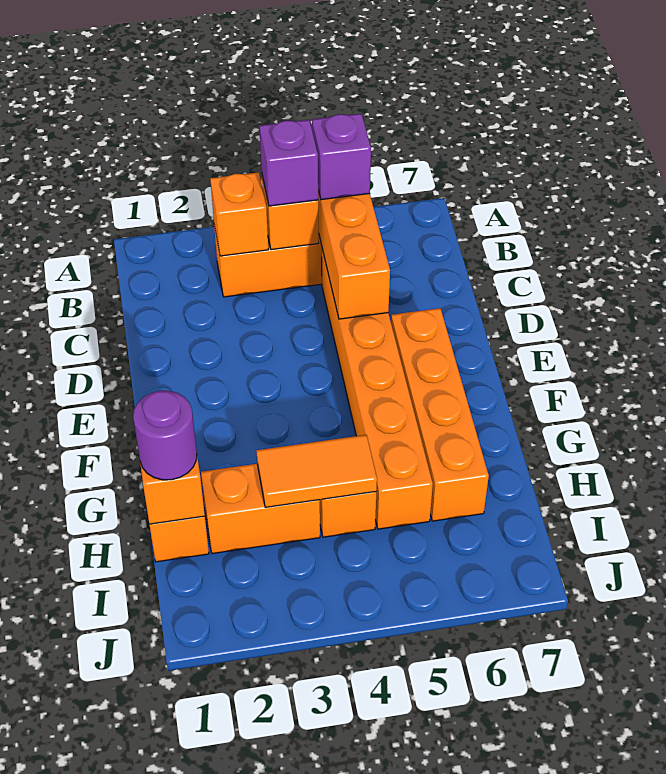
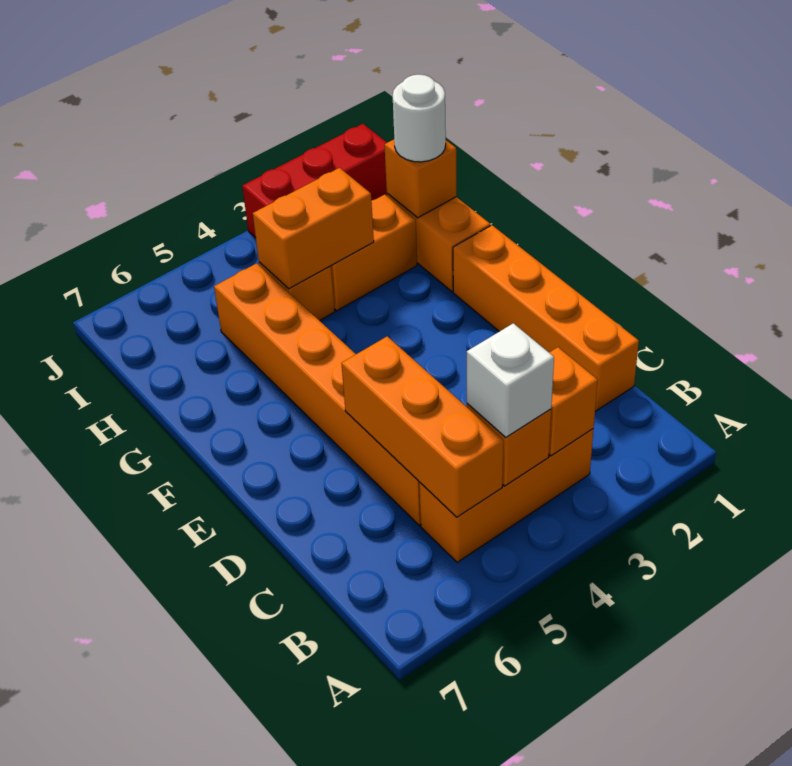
purple 1x1 brick [259,120,318,206] -> white 1x1 brick [467,323,554,438]
purple 1x1 brick [312,114,371,200] -> none
orange 1x4 brick [391,308,489,521] -> orange 1x4 brick moved to [453,225,639,411]
purple 1x1 round brick [133,391,197,480] -> white 1x1 round brick [393,74,446,162]
orange 1x2 tile [256,435,377,507] -> orange 1x2 brick [253,168,374,289]
none -> red 1x3 brick [242,124,387,238]

